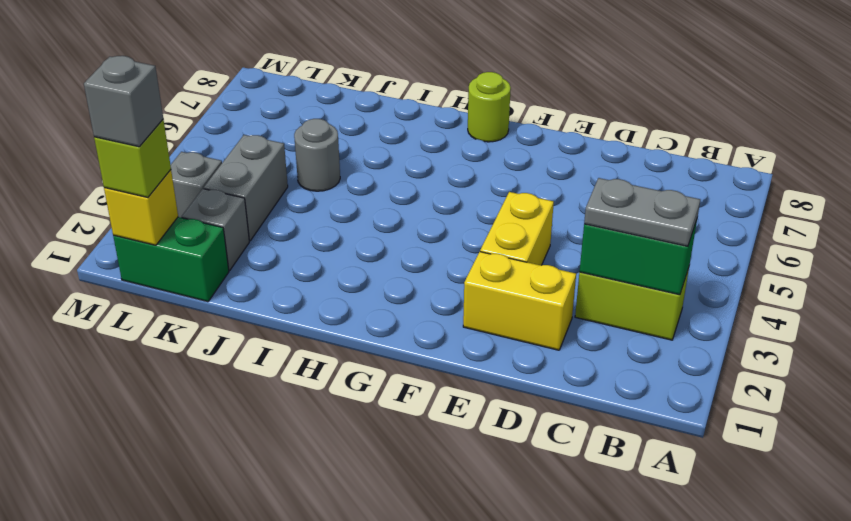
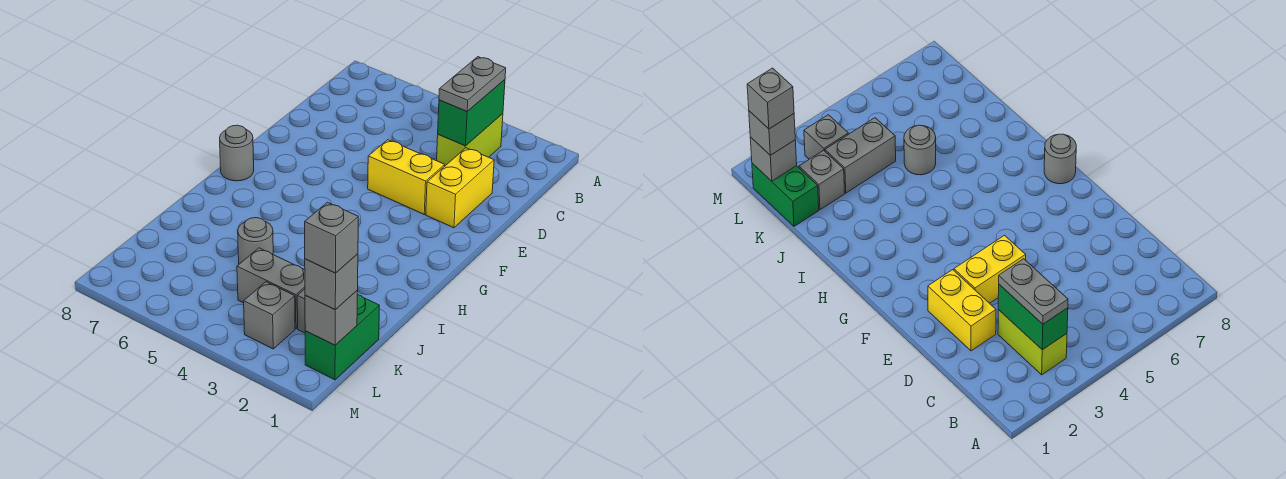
lime 1x1 round brick [468,72,511,142] -> grey 1x1 round brick [220,125,254,181]
yellow 1x1 brick [104,170,178,245] -> grey 1x1 brick [305,291,358,345]
lime 1x1 brick [94,120,171,197] -> grey 1x1 brick [305,254,358,310]

